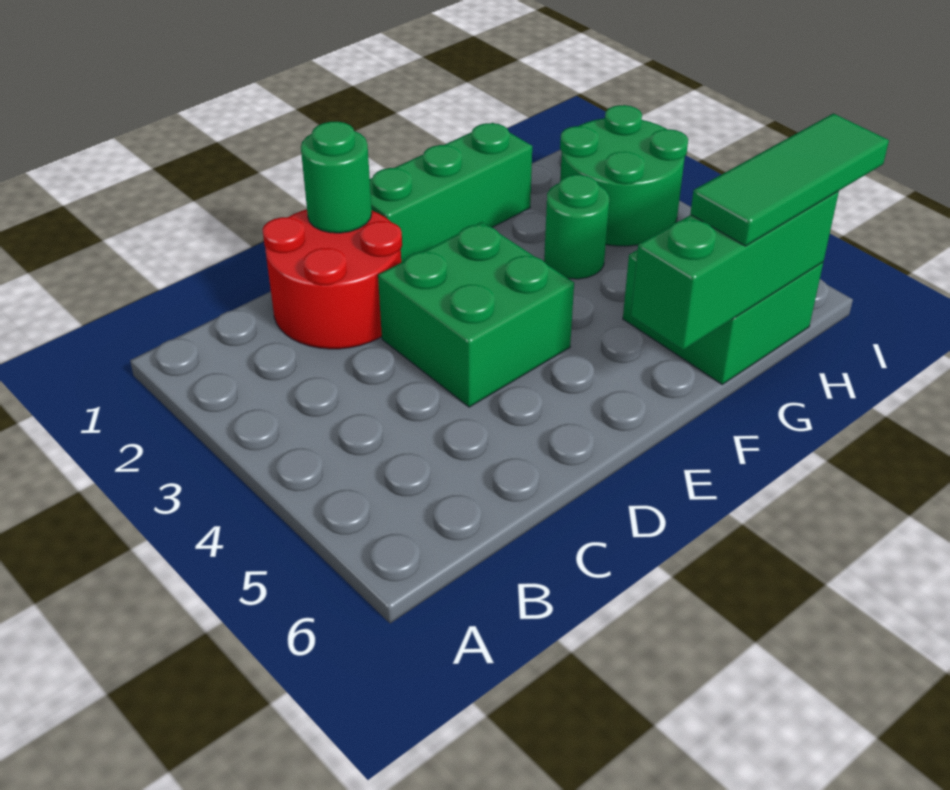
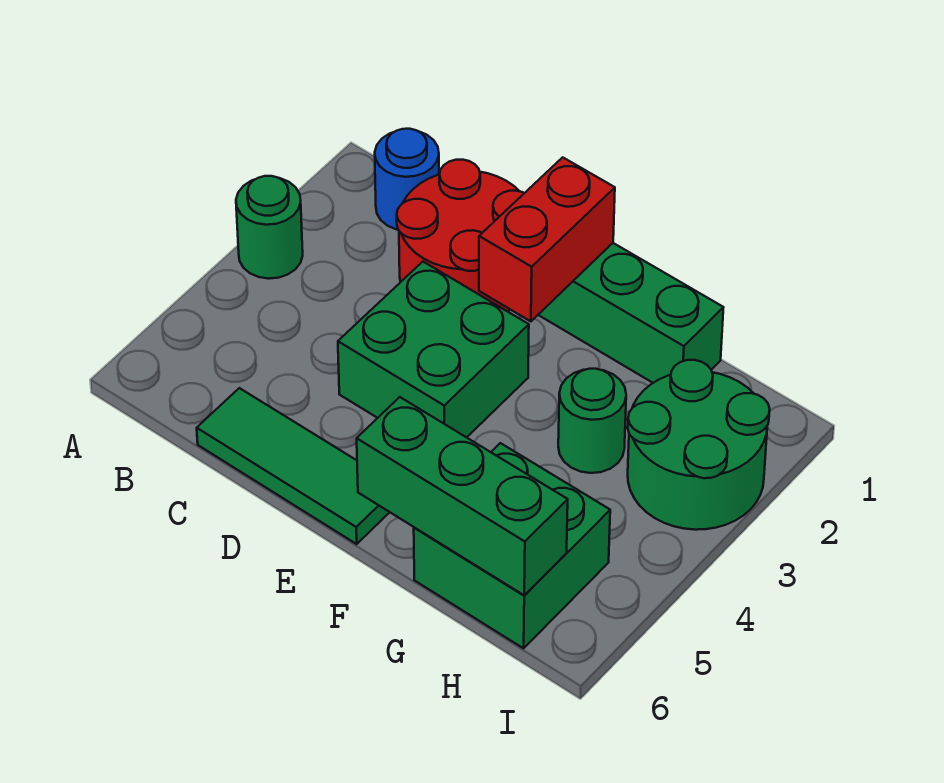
none -> blue 1x1 round brick [375,129,439,230]
green 1x1 round brick [301,122,372,233] -> green 1x1 round brick moved to [236,176,303,279]
none -> red 1x2 brick [479,157,615,321]
green 1x3 tile [690,113,889,246] -> green 1x3 tile moved to [197,388,390,544]

